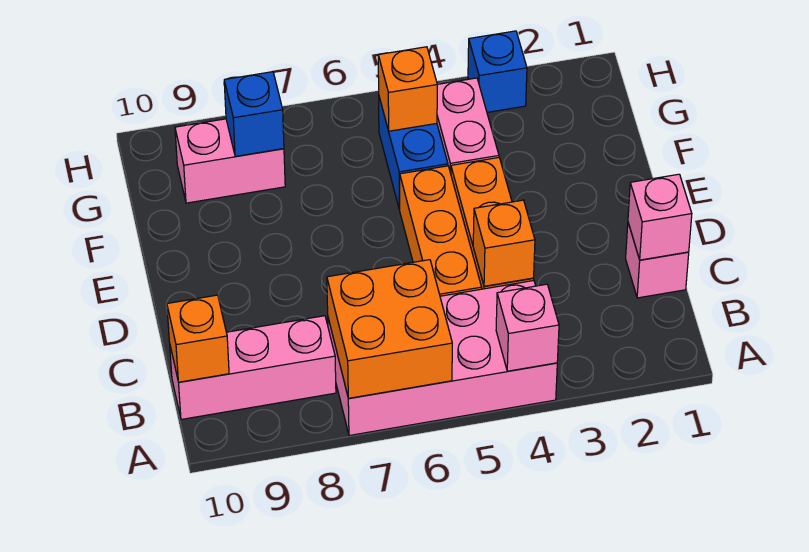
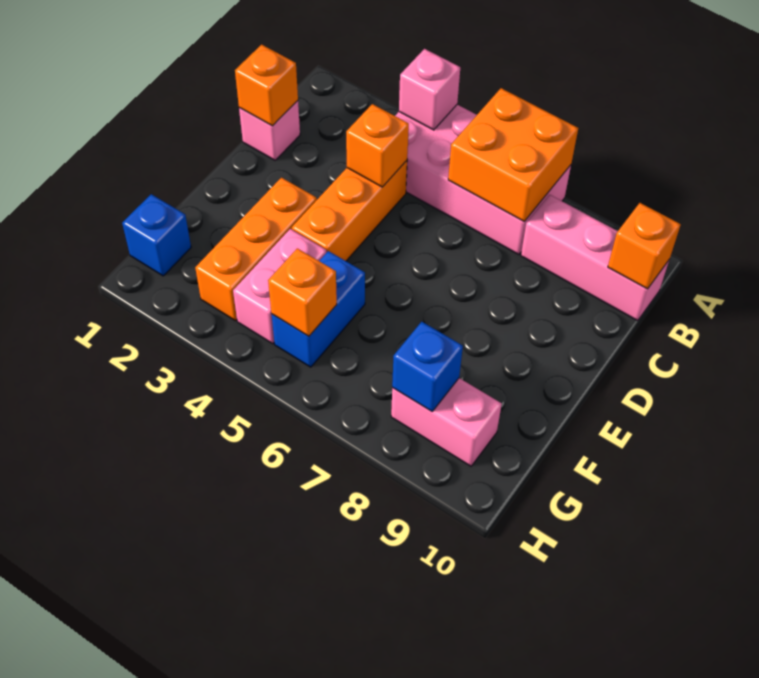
pink 1x1 brick [628,174,692,260] -> orange 1x1 brick [235,45,298,126]
orange 1x3 brick [399,166,482,296] -> orange 1x3 brick moved to [195,178,317,321]
blue 1x1 brick [468,31,527,112] -> blue 1x1 brick moved to [122,194,191,276]

